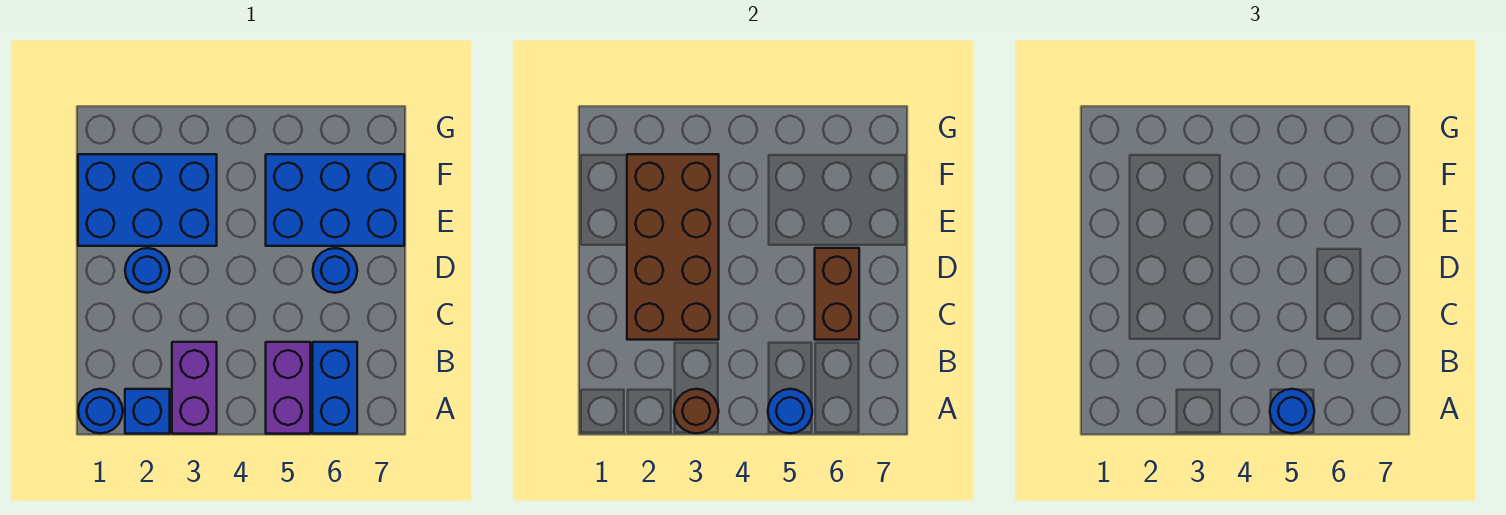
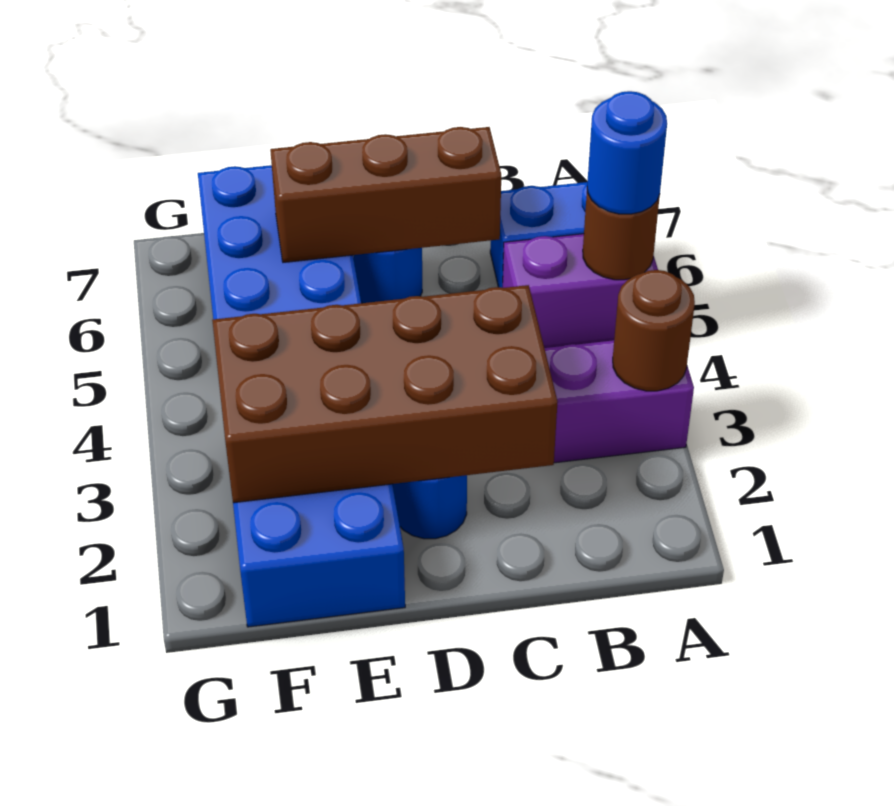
blue 1x1 round brick [78,389,123,433] -> none
blue 1x1 brick [125,389,170,434] -> none
blue 1x1 round brick [768,389,812,433] -> brown 1x1 round brick [583,190,660,280]
brown 1x2 brick [815,248,859,340] -> brown 1x3 brick [270,127,501,262]

